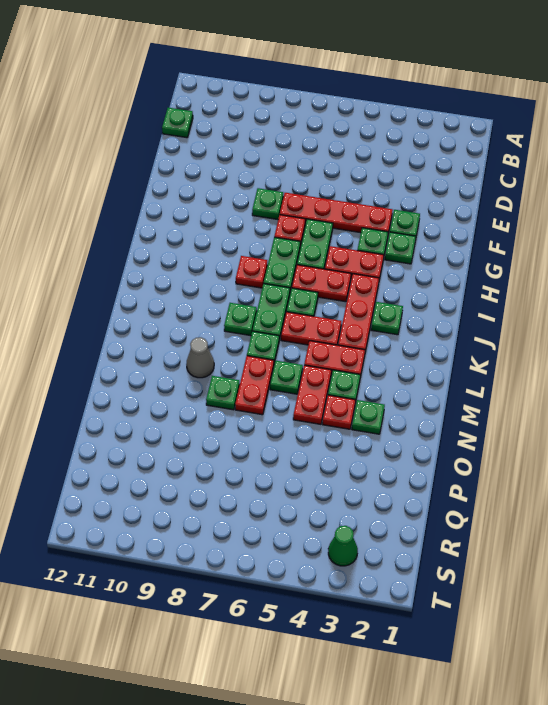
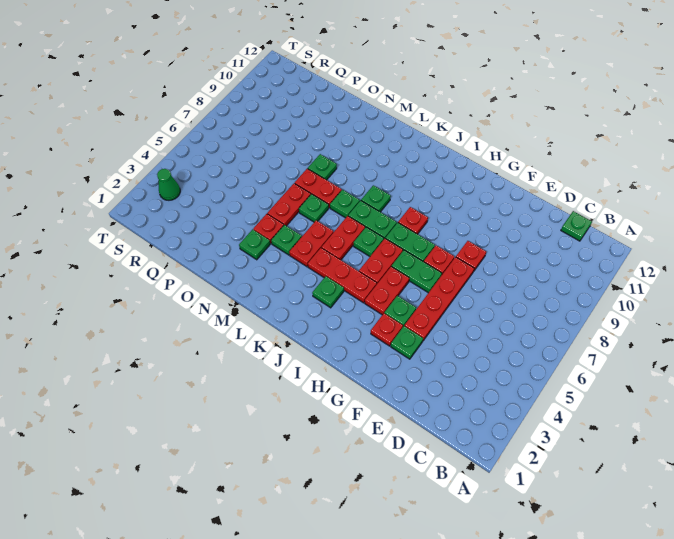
green 1x1 plate [252,188,283,219] -> red 1x1 plate [456,241,486,271]
green 1x1 plate [385,232,416,264] -> red 1x1 plate [371,313,403,346]
red 1x2 plate [293,365,331,424] -> red 1x2 plate turned to [267,183,311,226]
grey 1x1 cone [186,337,214,378] -> none

